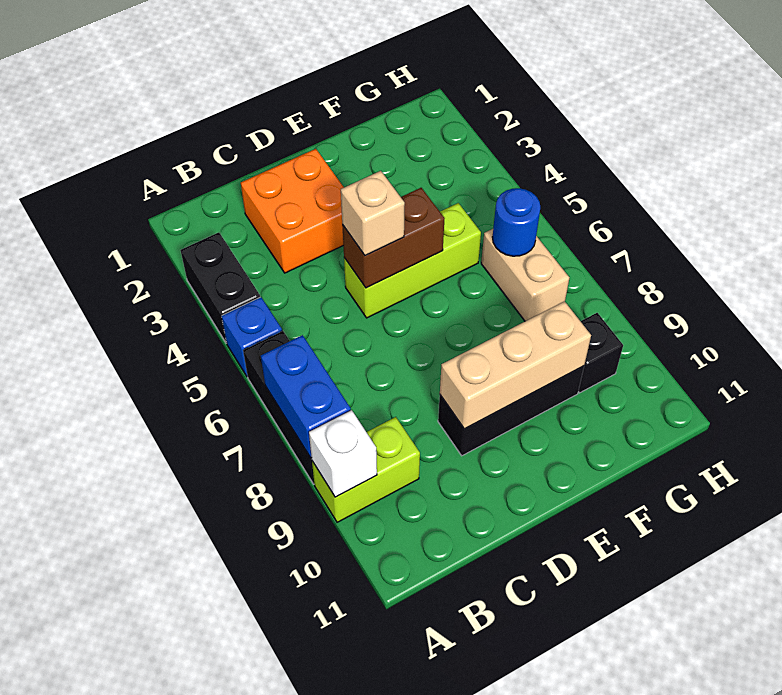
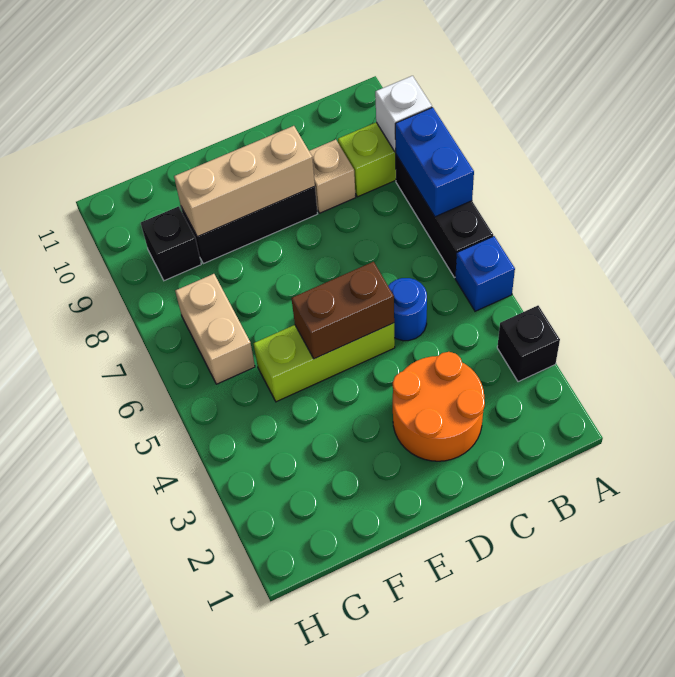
black 1x2 brick [181,232,260,343] -> black 1x1 brick [497,306,560,382]
orange 2x2 brick [241,149,344,273] -> orange 2x2 round brick [393,352,485,461]
tan 1x1 brick [341,171,405,256] -> tan 1x1 brick moved to [309,139,356,213]
blue 1x1 round brick [493,188,540,256] -> blue 1x1 round brick moved to [388,278,427,341]

